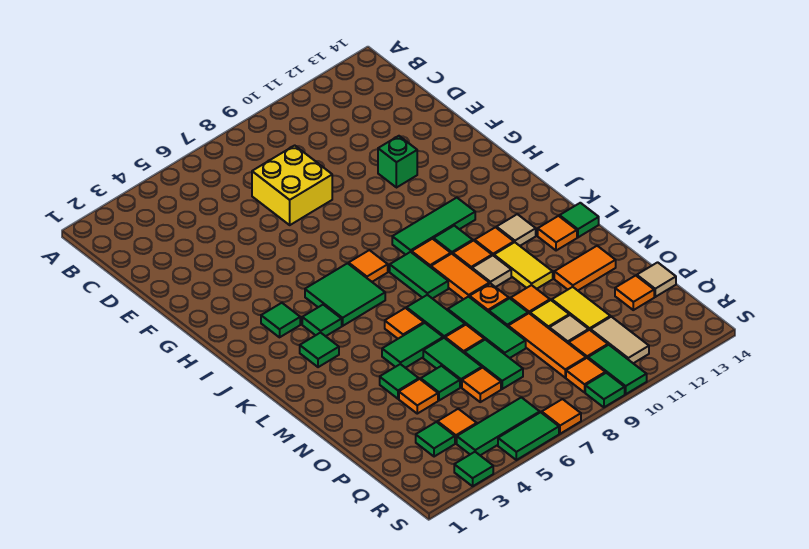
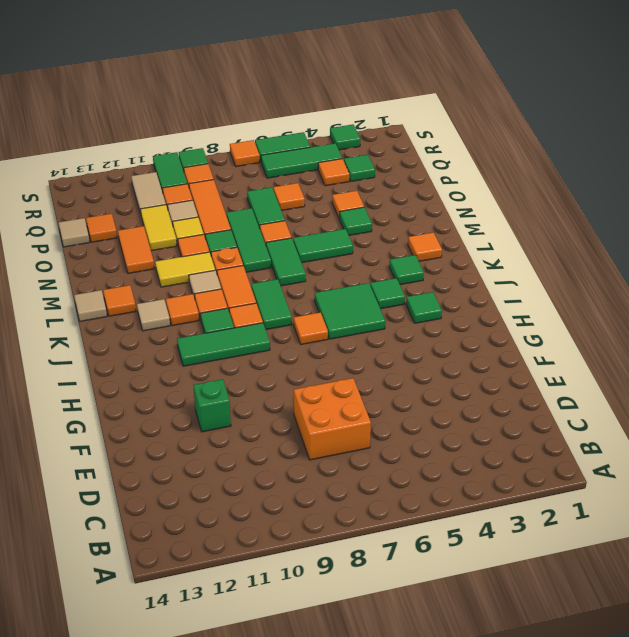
yellow 2x2 brick [252,145,332,225] -> orange 2x2 brick [294,378,371,460]
orange 1x1 tile [385,308,424,339] -> orange 1x1 tile moved to [408,232,442,261]
yellow 1x2 tile [494,242,553,289] -> yellow 1x2 tile turned to [155,252,215,287]
green 1x1 tile [560,203,599,237] -> tan 1x1 tile [74,290,107,321]
green 1x2 tile [423,338,482,387] -> none
orange 1x2 tile [554,246,616,290] -> orange 1x2 tile turned to [118,226,154,273]
green 1x1 tile [421,366,460,400] -> none

